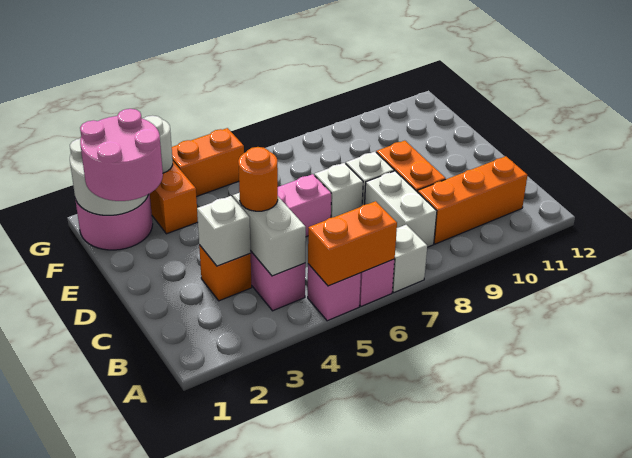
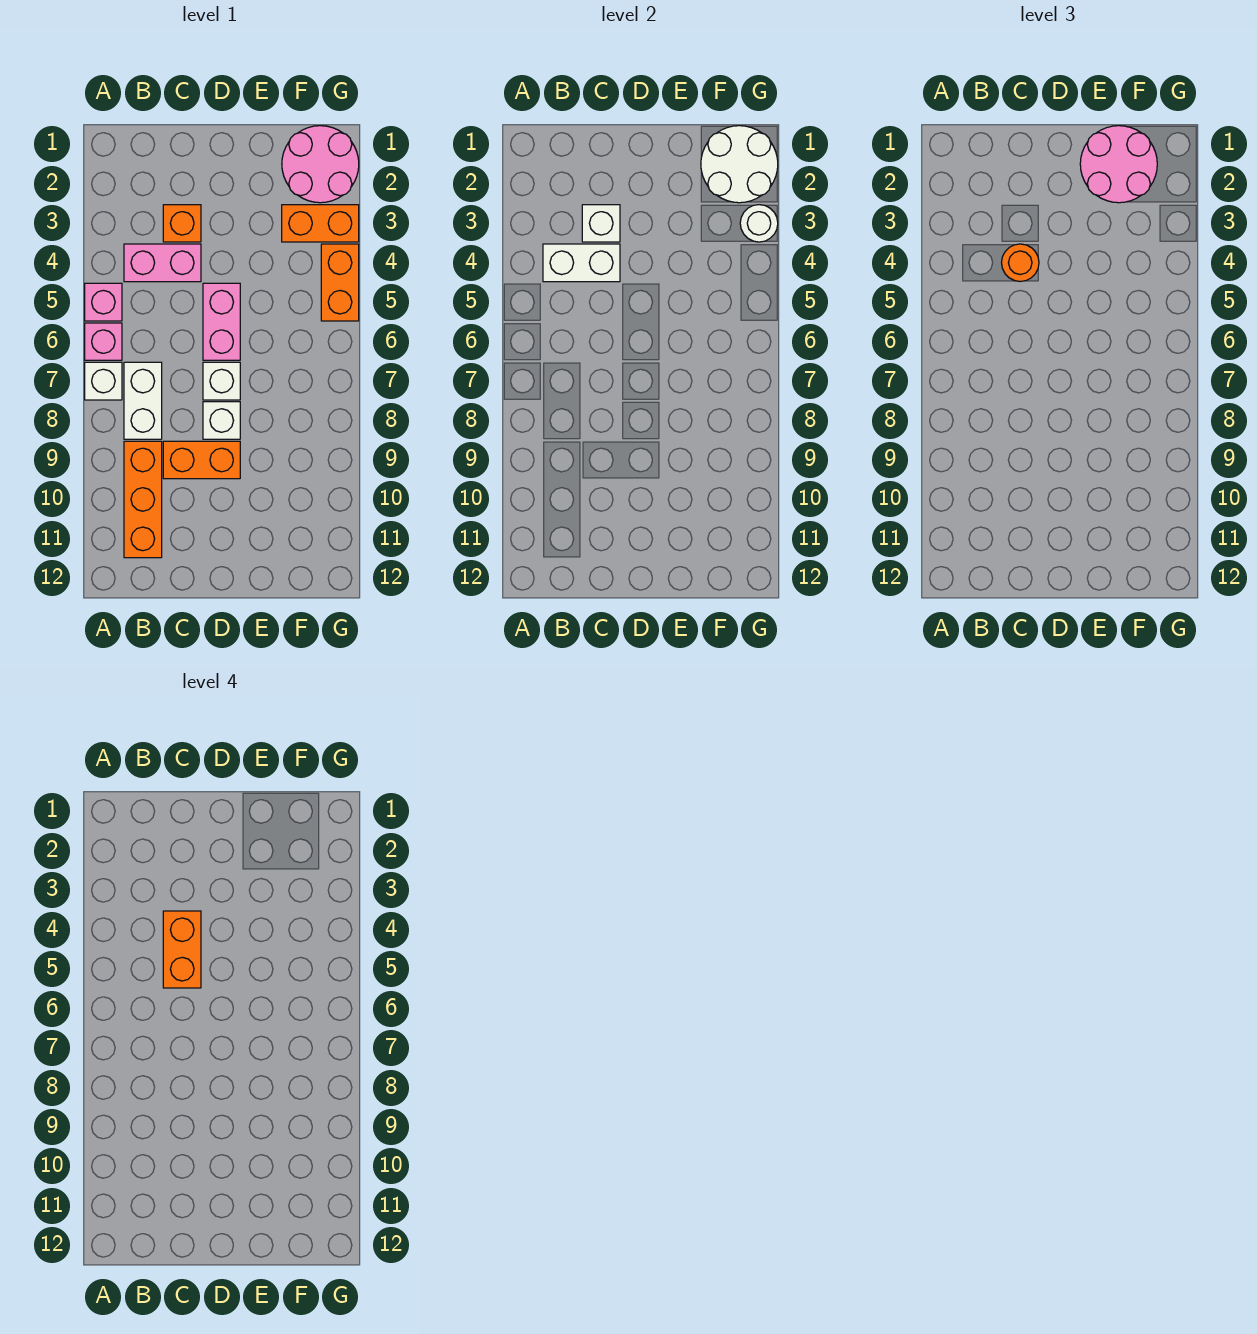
orange 1x2 brick [308,201,397,286] -> orange 1x2 brick moved to [163,911,201,988]
white 1x2 brick [365,171,437,247] -> white 1x2 brick turned to [124,362,162,439]

